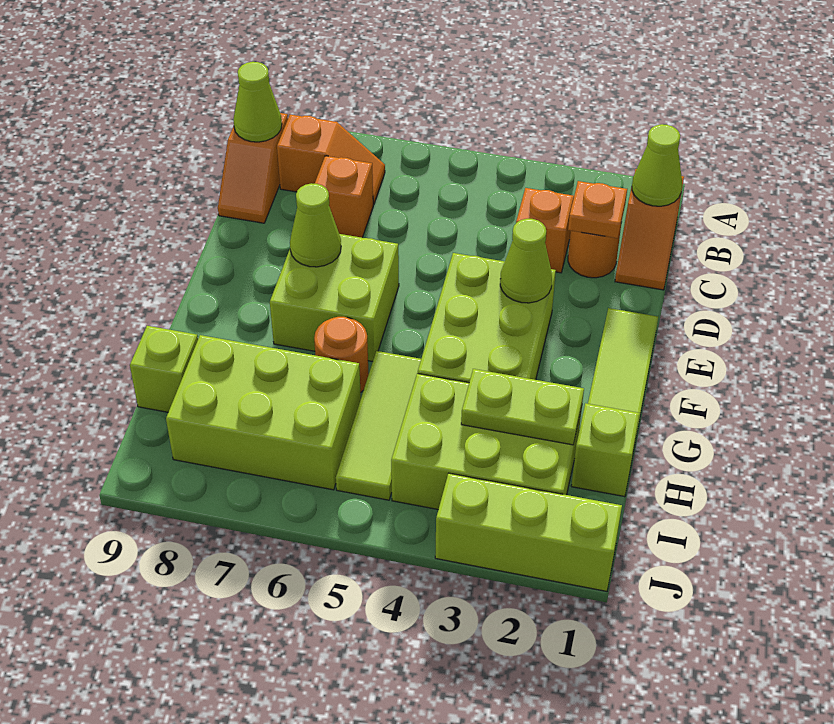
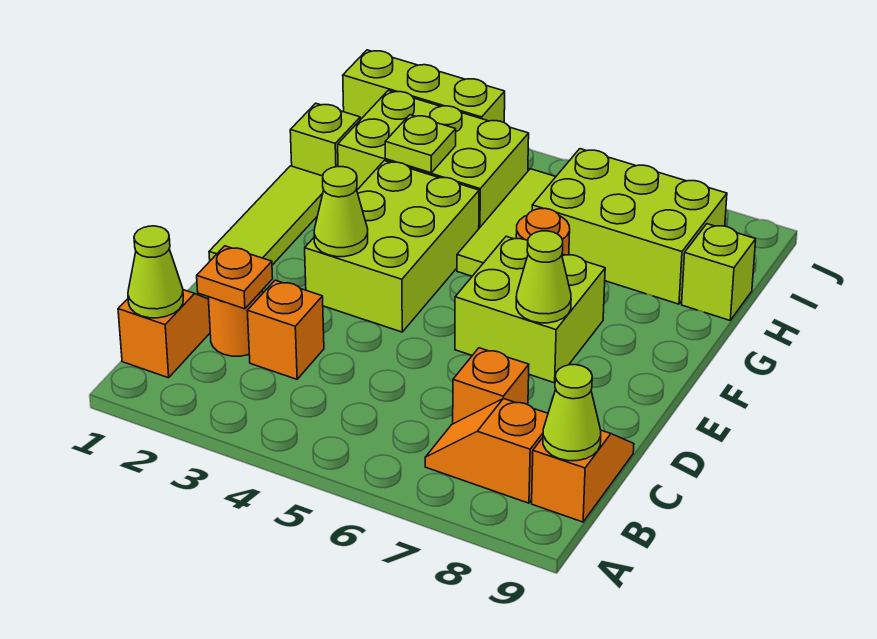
lime 1x2 plate [461,369,584,445] -> lime 1x1 plate [385,115,456,173]

